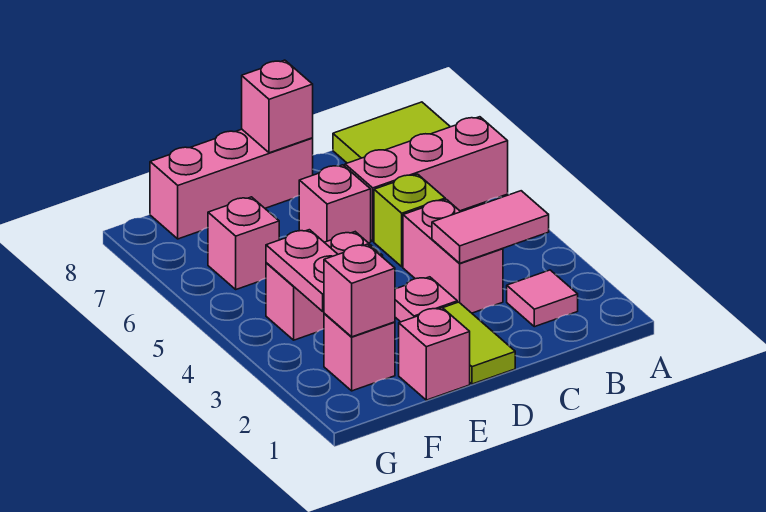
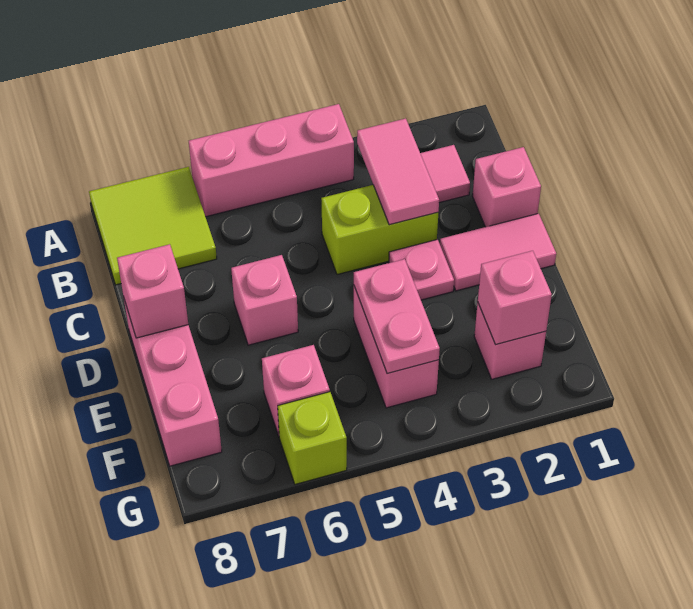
pink 1x3 brick [345,117,508,241] -> pink 1x3 brick turned to [189,104,354,217]
pink 1x2 brick [403,199,503,313] -> lime 1x2 brick [321,185,438,275]
lime 1x1 brick [374,174,445,267] -> lime 1x1 brick moved to [278,392,347,484]
lime 1x2 tile [443,302,515,384] -> pink 1x2 tile [440,213,556,291]
pink 1x1 brick [399,308,470,400] -> pink 1x1 brick moved to [473,147,541,227]
pink 1x2 plate [266,230,338,311] -> pink 1x2 plate turned to [354,259,440,374]

